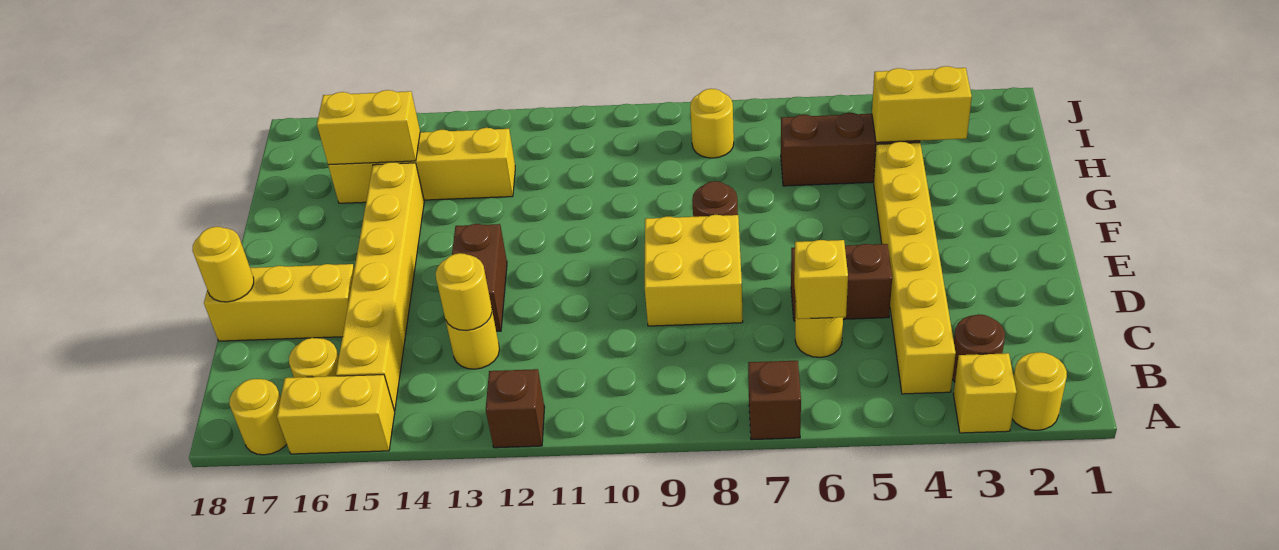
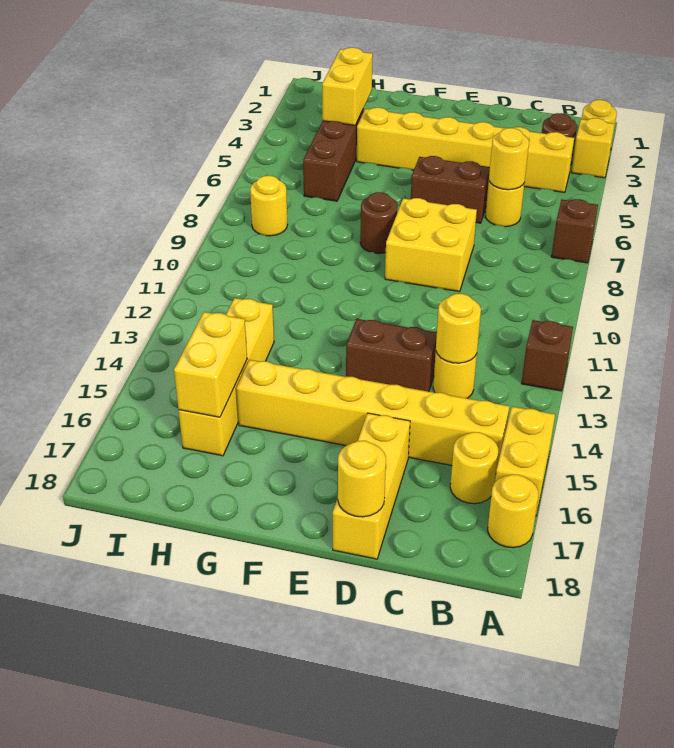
yellow 1x1 brick [794,240,848,319] -> yellow 1x1 round brick [489,128,529,190]
brown 1x2 brick [791,244,892,321] -> brown 1x2 brick turned to [411,156,490,223]

